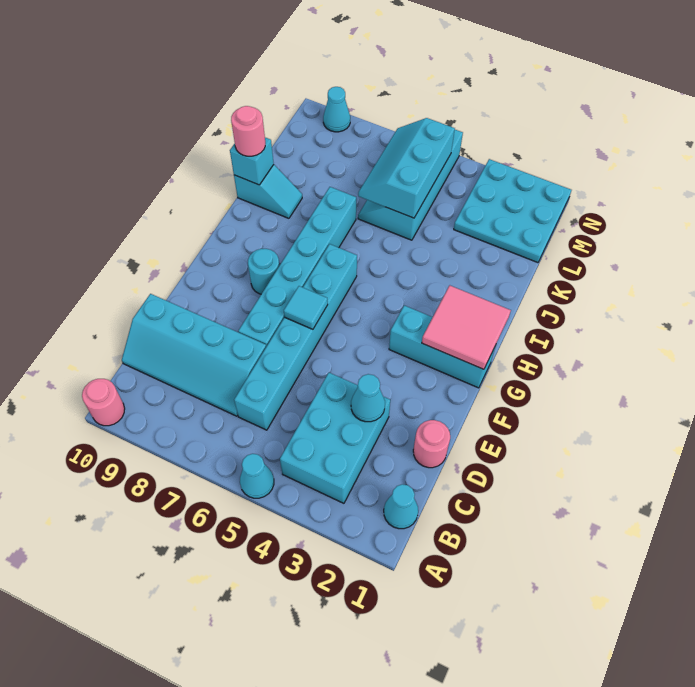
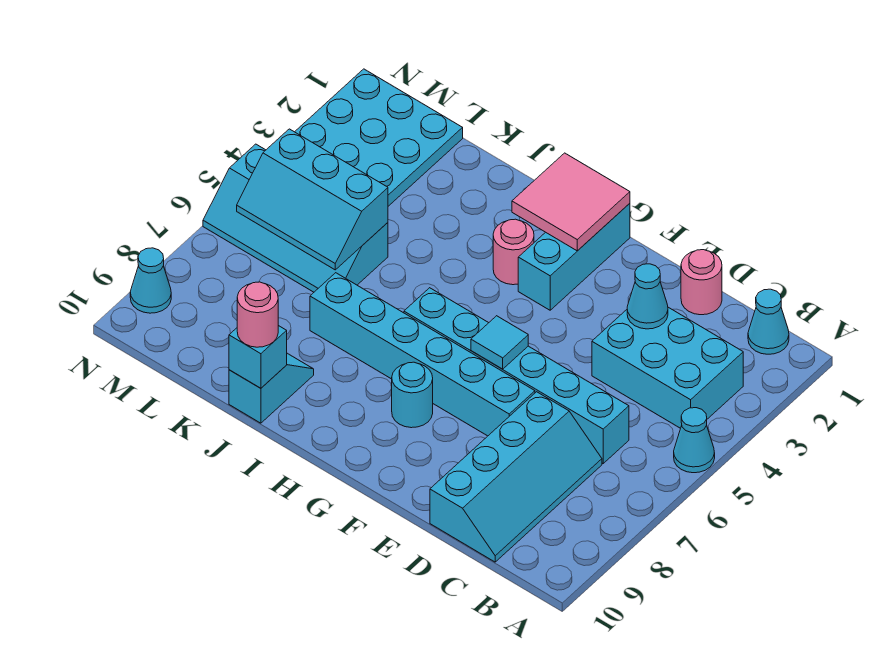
pink 1x1 round brick [82,379,125,426] -> pink 1x1 round brick moved to [493,219,534,285]

